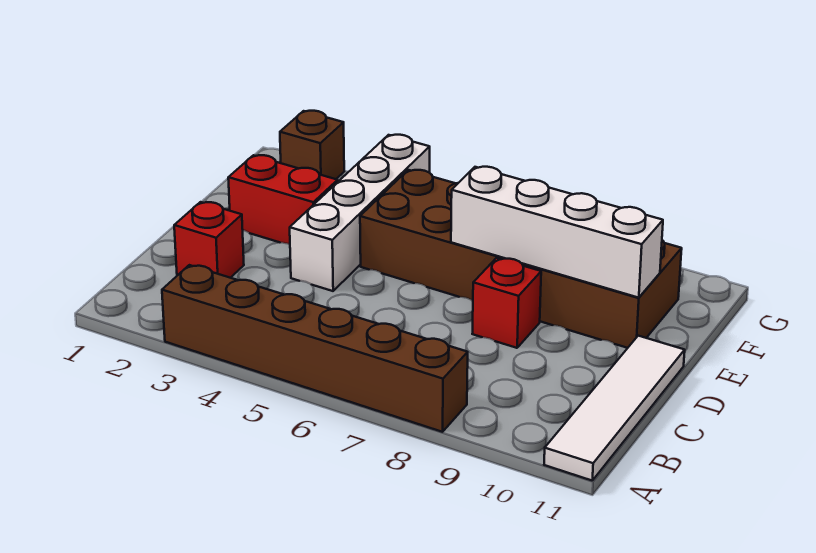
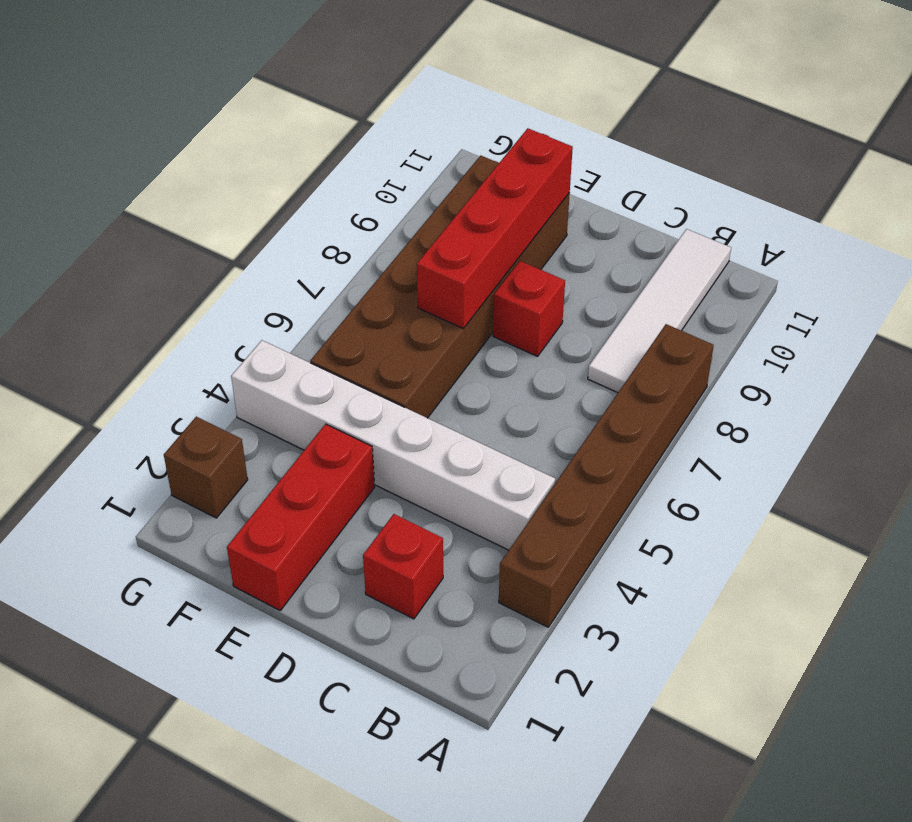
white 1x4 tile [544,336,685,480] -> white 1x4 tile turned to [588,229,731,393]
white 1x4 brick [290,135,430,291] -> white 1x6 brick [231,340,555,550]
red 1x2 brick [228,155,338,244] -> red 1x3 brick [227,424,375,610]
white 1x4 brick [451,167,663,298] -> red 1x4 brick [417,128,573,329]

